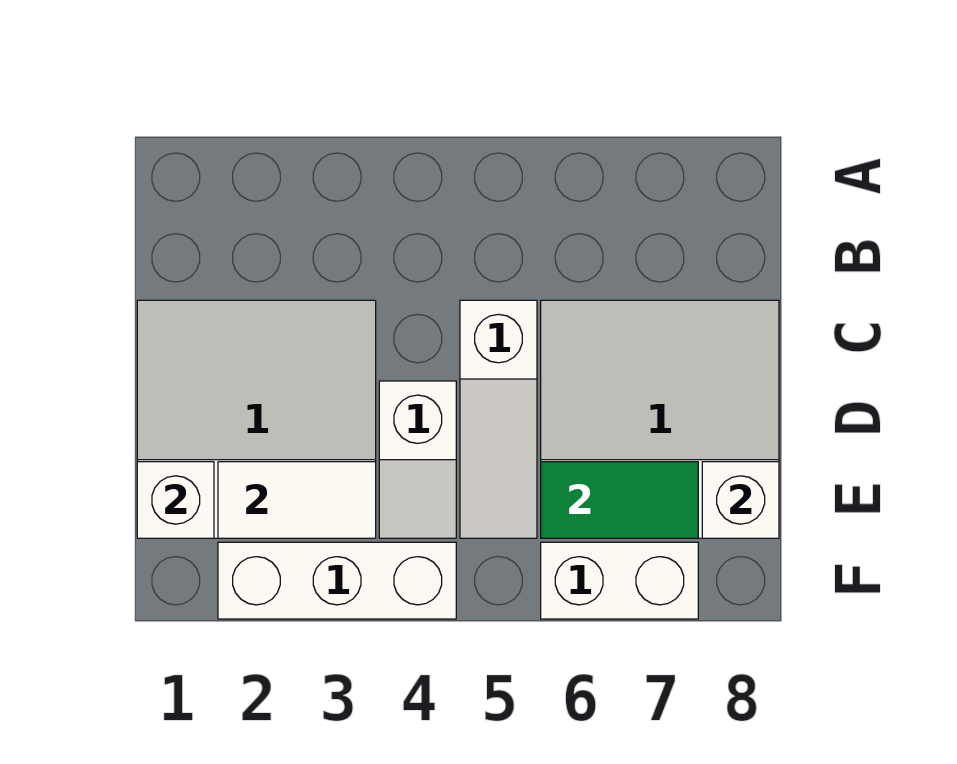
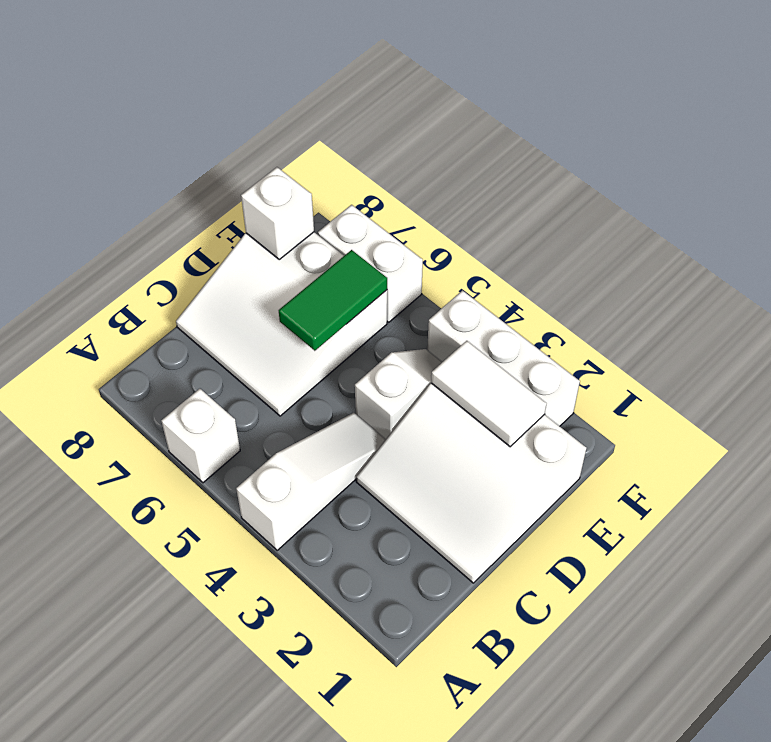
white 1x3 slope [460,300,537,538] -> white 1x3 slope moved to [236,413,386,550]
white 1x1 brick [137,462,214,538] -> white 1x1 brick moved to [161,389,240,483]
green 1x2 tile [541,462,698,538] -> green 1x2 tile turned to [279,250,387,351]

